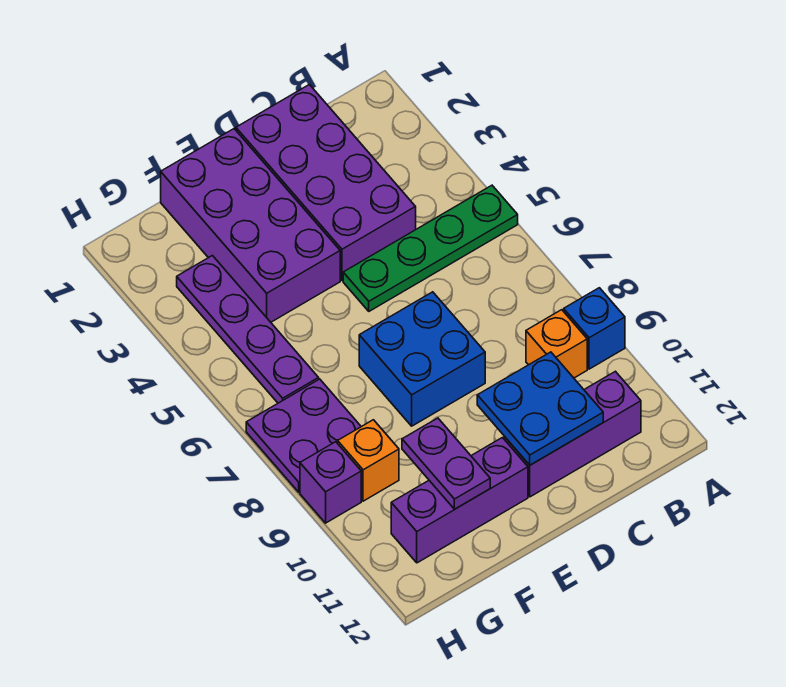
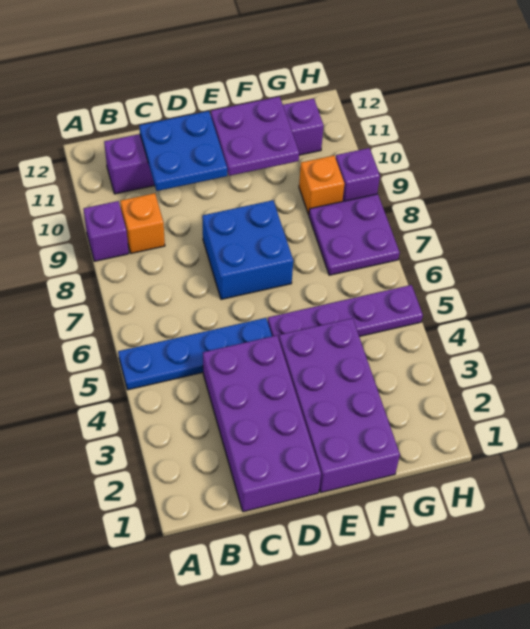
green 1x4 plate [343,185,518,311] -> blue 1x4 plate [118,318,272,390]
blue 1x1 brick [564,288,625,369] -> purple 1x1 brick [84,201,129,261]
purple 1x2 plate [402,418,490,509] -> purple 2x2 plate [211,97,299,176]
purple 1x4 plate [177,256,319,403] -> purple 1x4 plate turned to [268,285,423,339]

